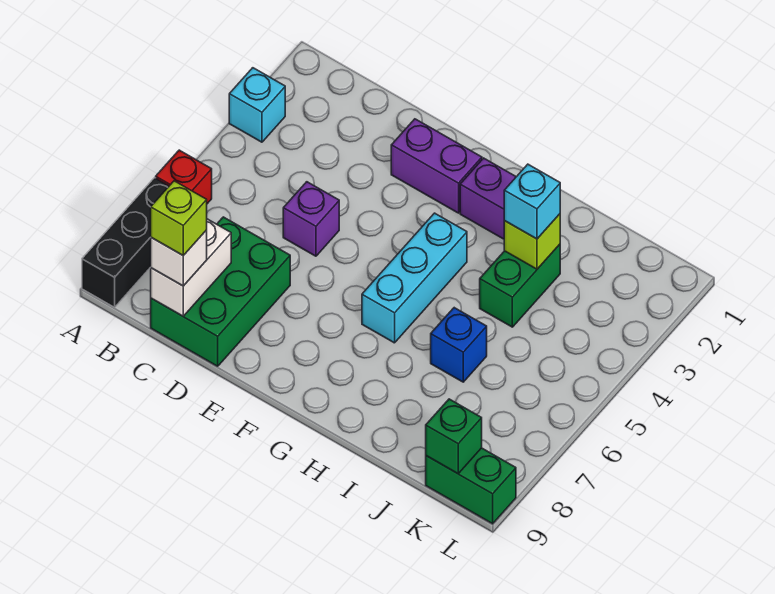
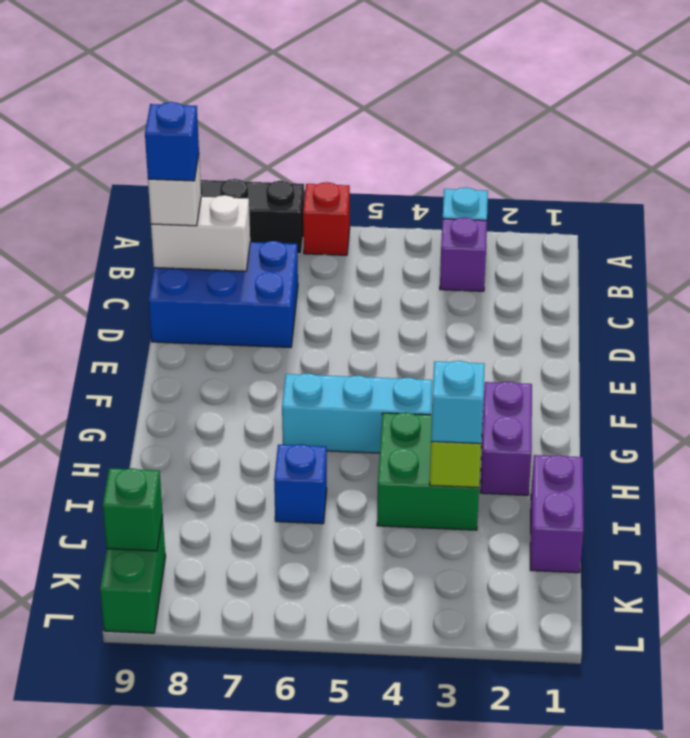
green 2x3 brick [151,217,290,366] -> blue 2x3 brick [149,241,298,348]
lime 1x1 brick [151,181,207,256] -> blue 1x1 brick [145,102,199,181]
purple 1x1 brick [283,182,339,256] -> purple 1x1 brick moved to [440,217,487,291]
purple 1x2 brick [391,119,482,213] -> purple 1x2 brick moved to [530,455,584,573]
green 1x2 brick [480,244,560,327] -> green 2x2 brick [377,412,479,530]

